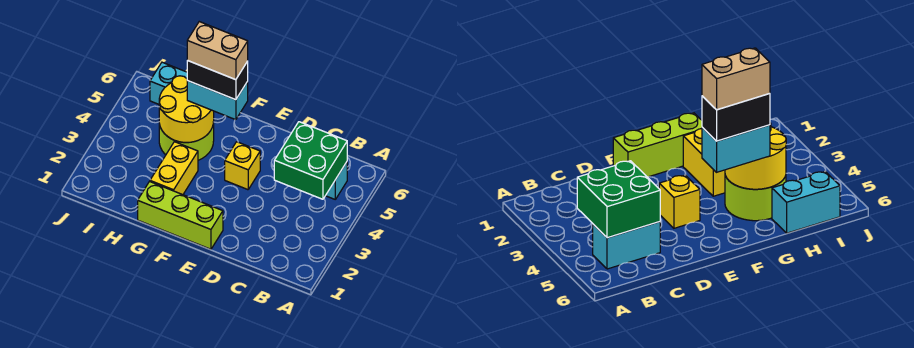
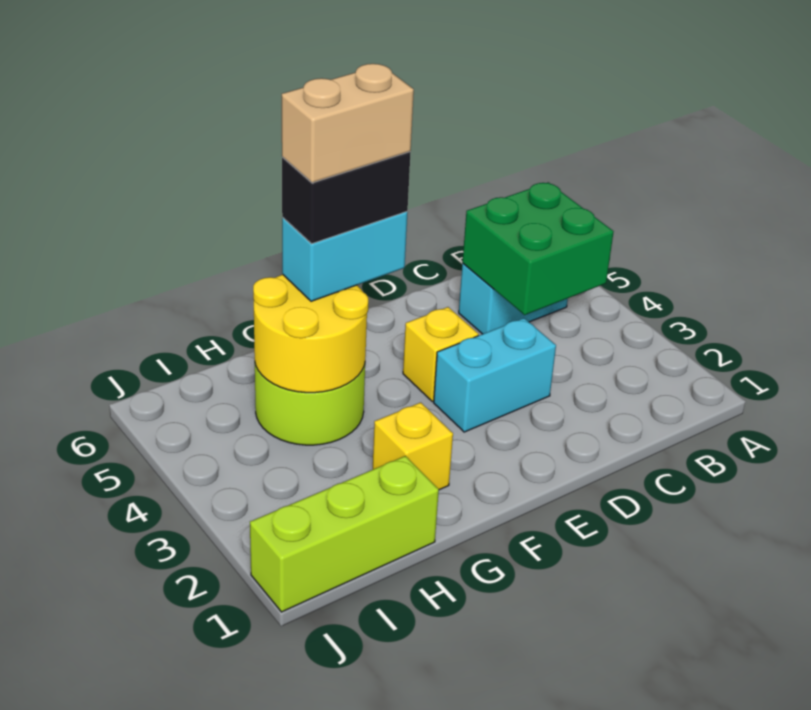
lime 1x3 brick [138,182,223,249] -> lime 1x3 brick moved to [250,456,439,612]
yellow 1x2 brick [150,142,198,195] -> yellow 1x1 brick [373,402,453,490]
cyan 1x2 brick [150,62,187,104] -> cyan 1x2 brick moved to [434,318,556,432]

